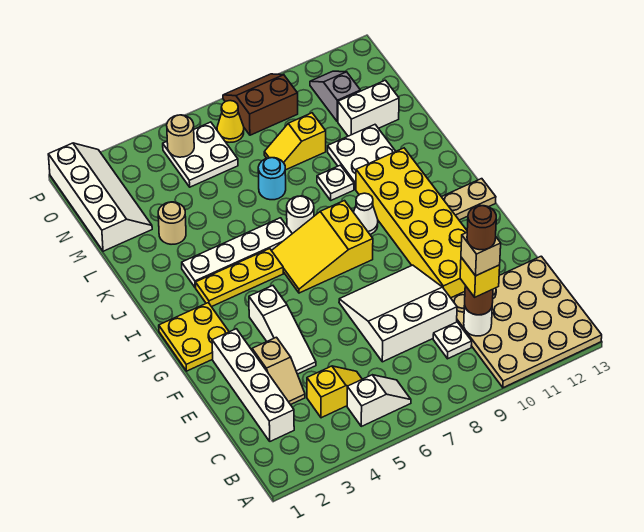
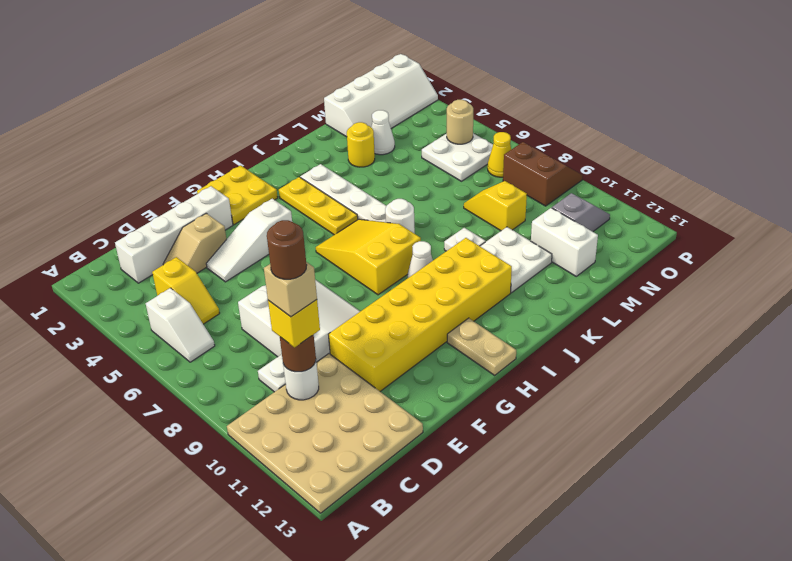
tan 1x1 round brick [158,202,186,244] -> yellow 1x1 round brick [347,122,375,167]
cyan 1x1 round brick [258,158,286,200] -> none
none -> white 1x1 cone [371,110,395,155]

